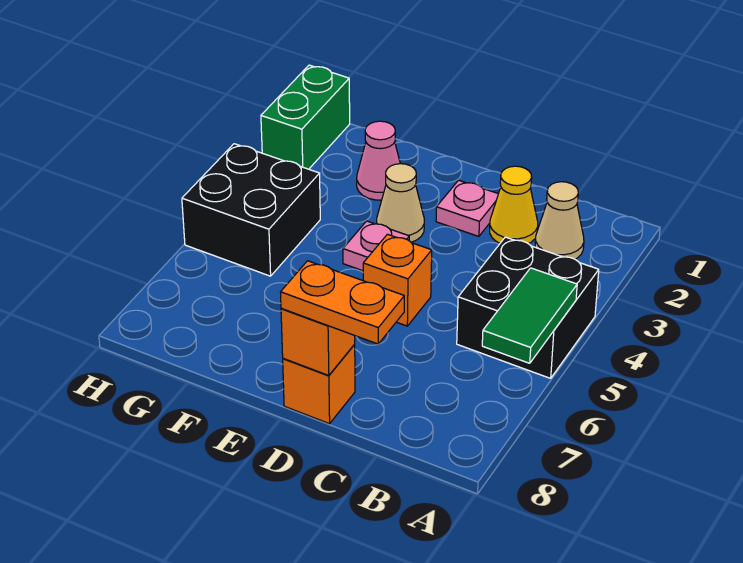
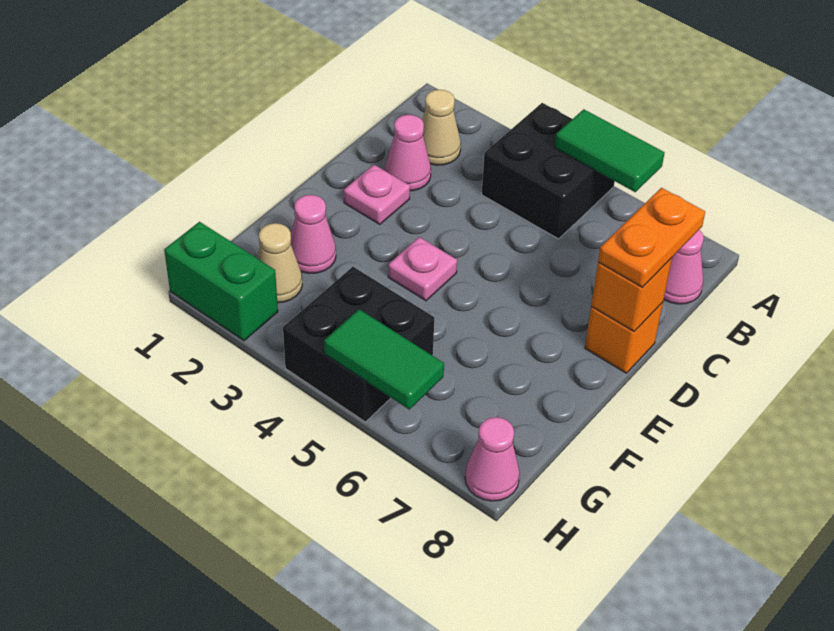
none -> pink 1x1 cone [664,230,704,304]
yellow 1x1 cone [490,166,538,244] -> pink 1x1 cone [385,115,431,191]
orange 1x1 brick [363,234,432,326] -> none
tan 1x1 cone [377,164,424,242] -> tan 1x1 cone moved to [257,223,302,303]
none -> green 1x2 tile [324,309,444,409]
none -> pink 1x1 cone [465,417,520,501]

